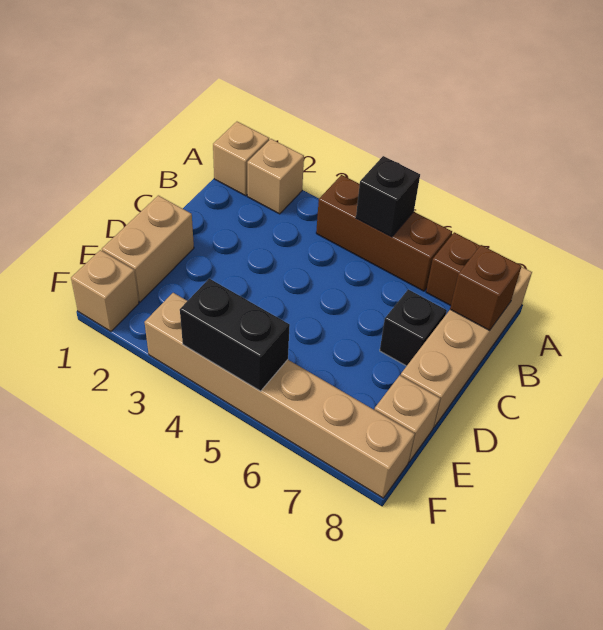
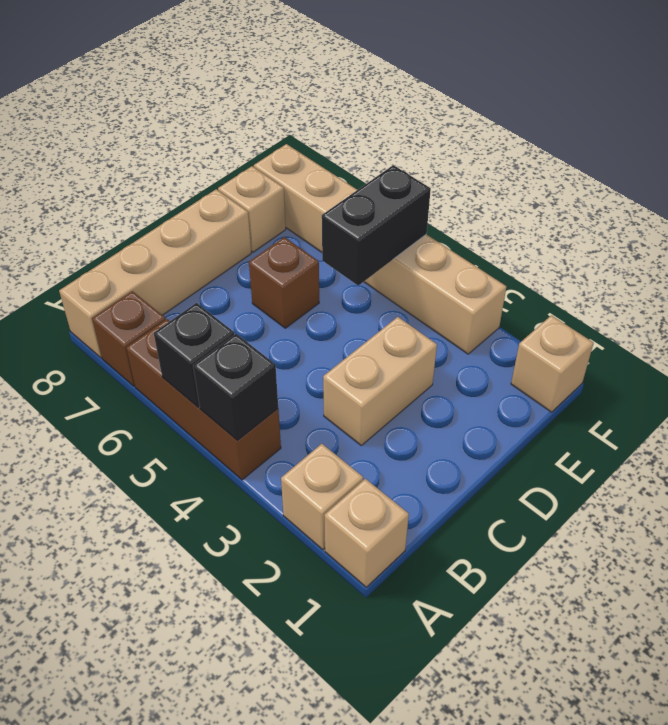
brown 1x1 brick [450,245,522,330] -> brown 1x1 brick moved to [249,237,319,328]
black 1x1 brick [380,289,447,366] -> black 1x1 brick moved to [193,334,278,441]
tan 1x2 brick [102,195,194,302] -> tan 1x2 brick moved to [323,317,437,445]
black 1x2 brick [180,279,290,391] -> black 1x2 brick turned to [322,165,431,285]

